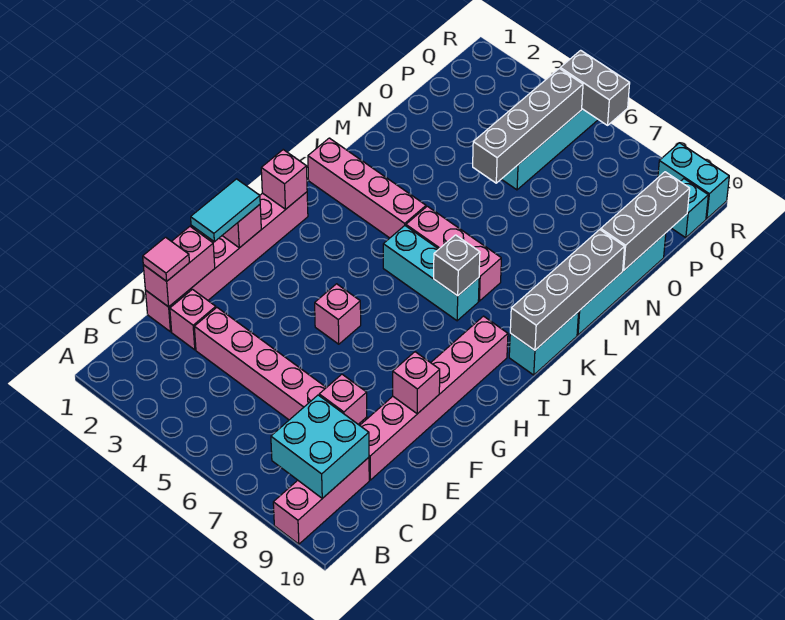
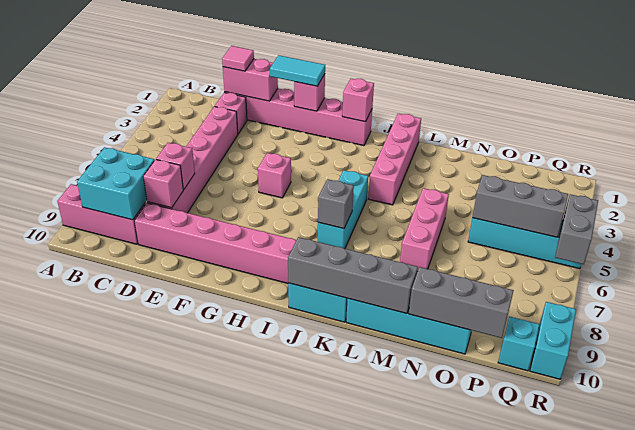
pink 1x1 brick [393,352,440,414] -> pink 1x1 brick moved to [156,143,195,190]
pink 1x3 brick [406,206,501,301] -> pink 1x3 brick moved to [400,188,449,271]
grey 1x4 brick [473,68,583,183] -> grey 1x3 brick [472,175,568,237]

